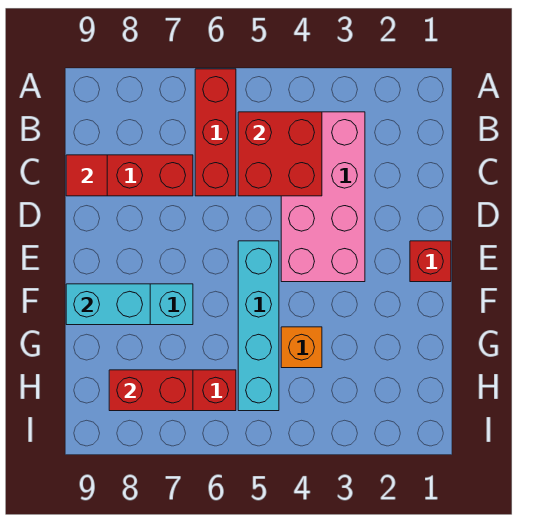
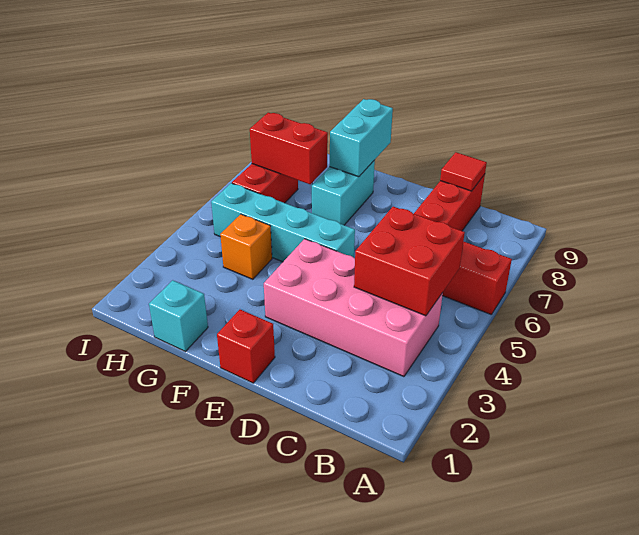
none -> cyan 1x1 brick [149,280,208,351]
red 1x2 brick [109,370,193,411] -> red 1x2 brick turned to [250,113,328,184]

